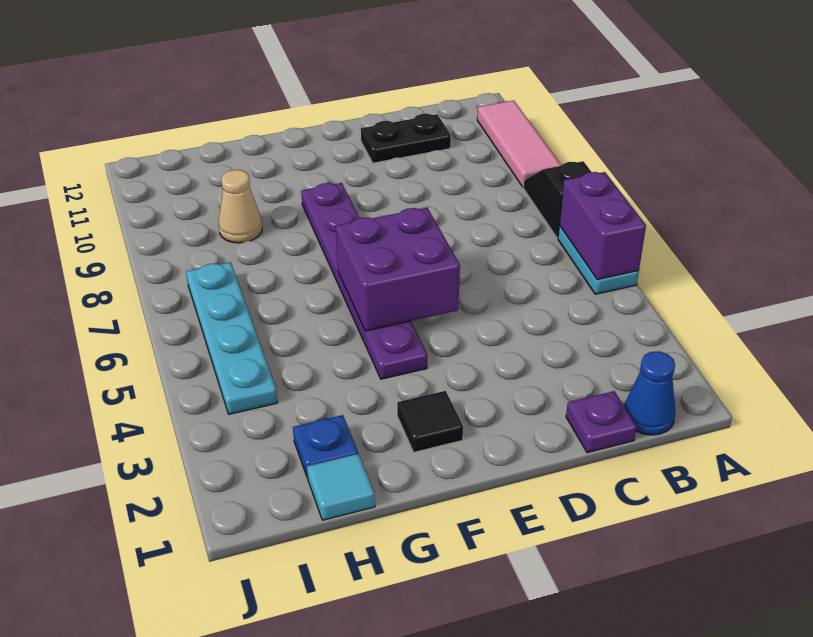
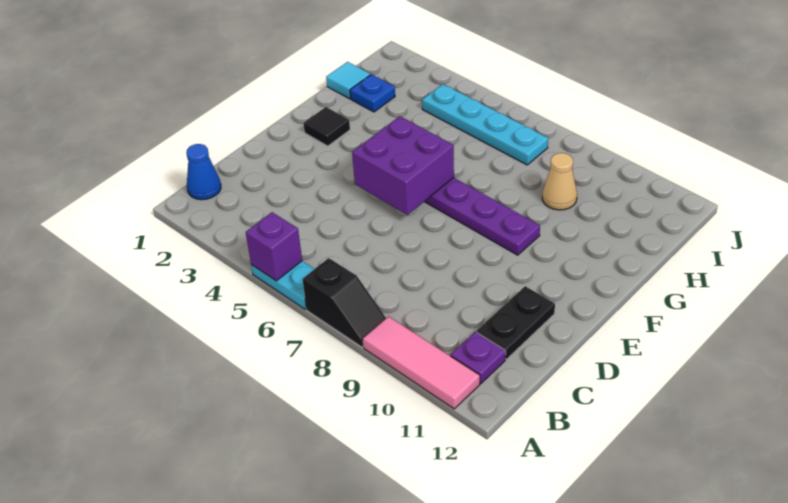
purple 1x2 brick [559,172,646,280] -> purple 1x1 brick [246,212,302,281]
purple 1x1 plate [566,391,637,453] -> purple 1x1 plate moved to [451,332,506,384]

